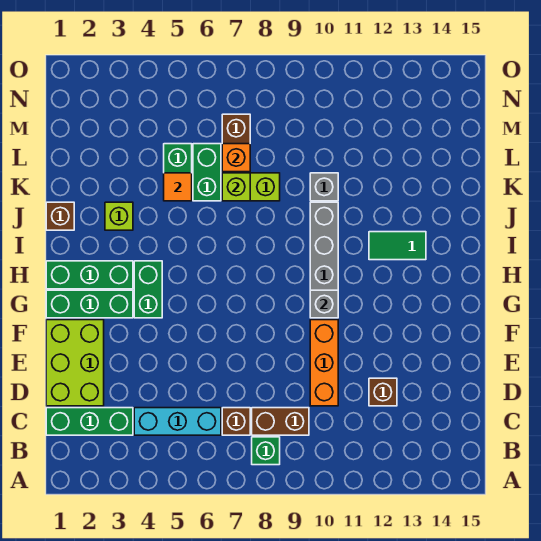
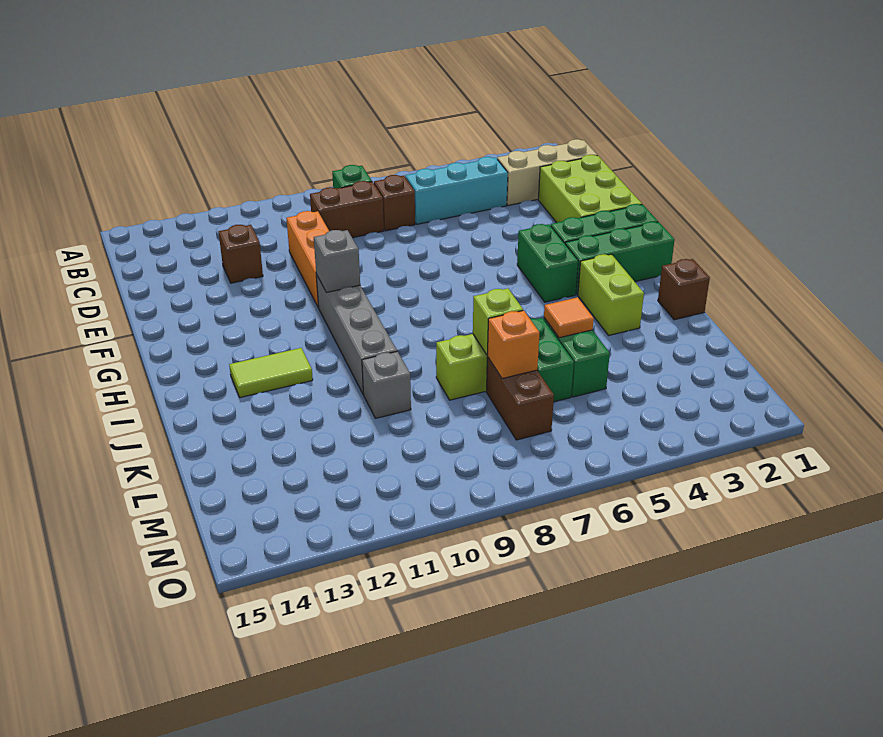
green 1x3 brick [46,408,133,435] -> tan 1x3 brick [497,139,597,206]
green 1x2 tile [369,232,426,260] -> lime 1x2 tile [229,348,313,398]
lime 1x1 brick [105,202,133,230] -> lime 1x2 brick [578,254,644,335]

